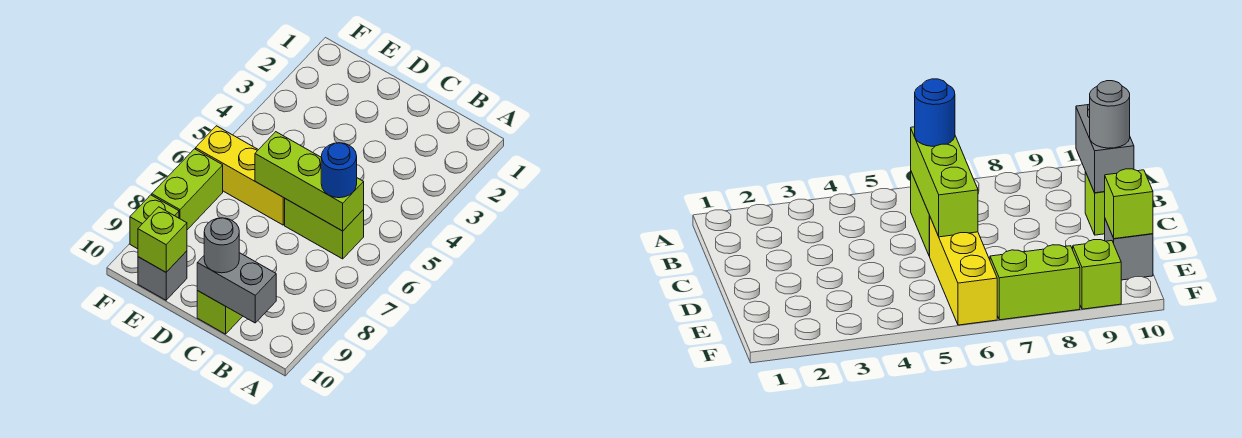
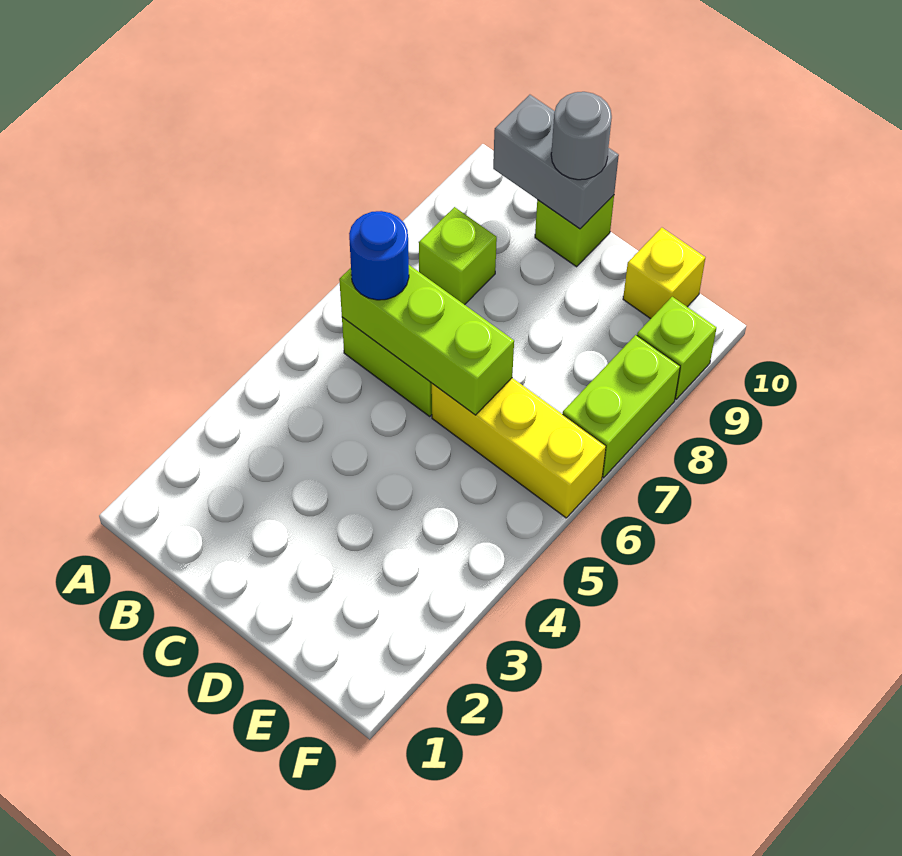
grey 1x1 brick [138,251,187,300] -> yellow 1x1 brick [623,228,705,319]
lime 1x1 brick [138,207,187,272] -> lime 1x1 brick moved to [419,207,497,305]

